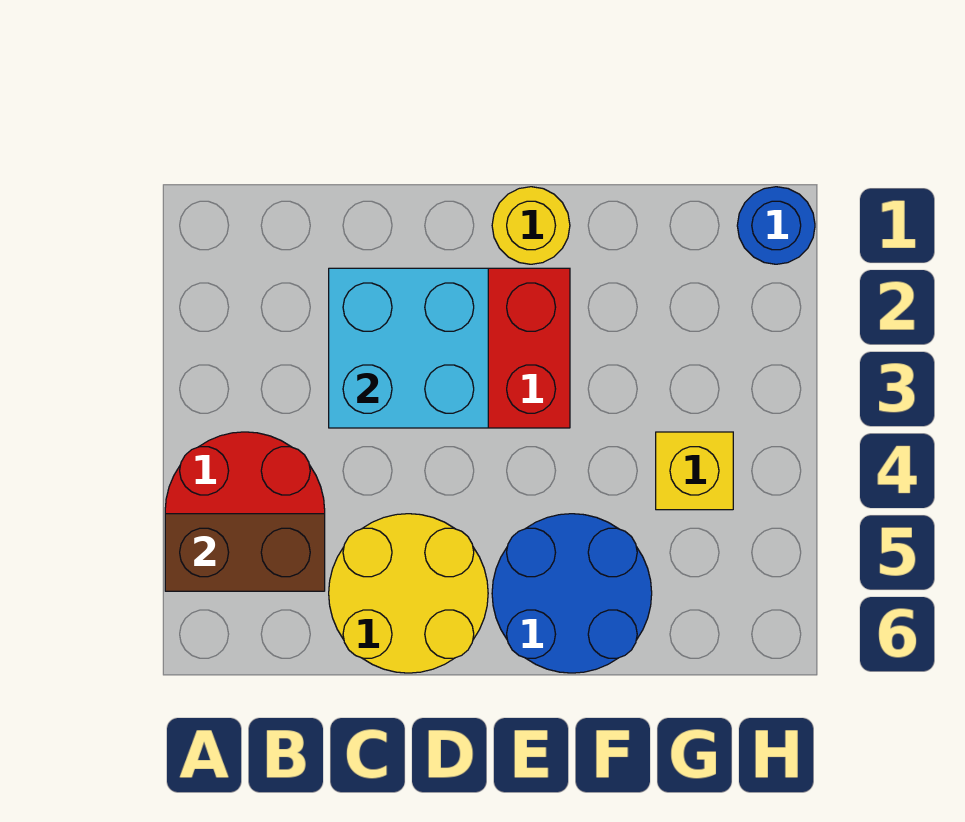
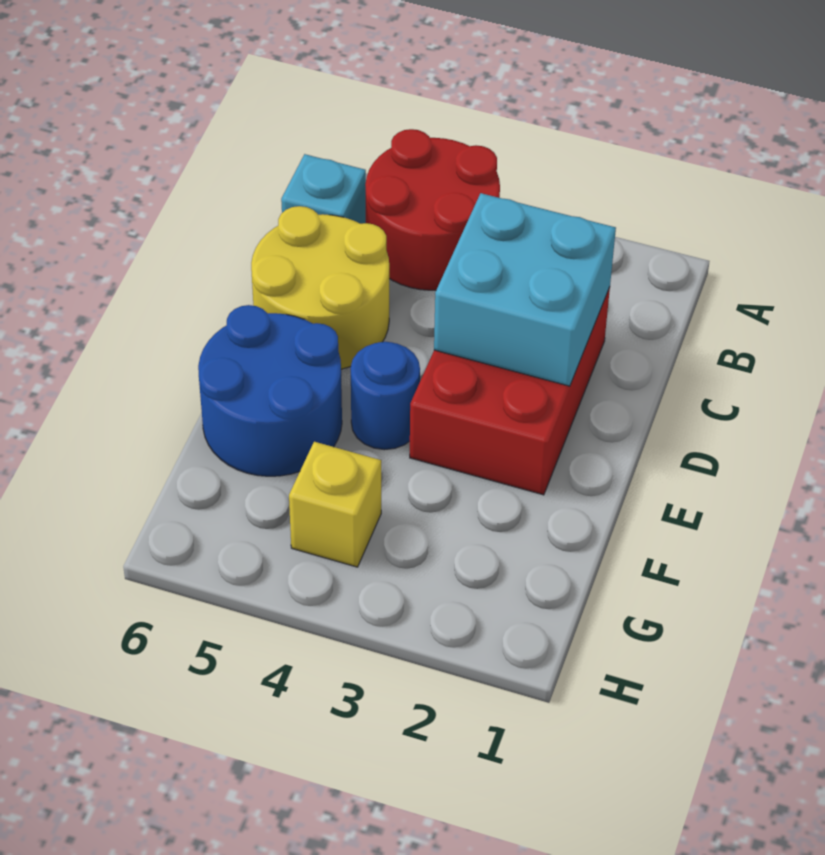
brown 1x2 brick [165,514,325,591] -> none
none -> cyan 1x1 brick [281,154,366,224]
yellow 1x1 round brick [492,187,570,264] -> none
blue 1x1 round brick [737,187,815,264] -> blue 1x1 round brick moved to [351,342,420,450]

